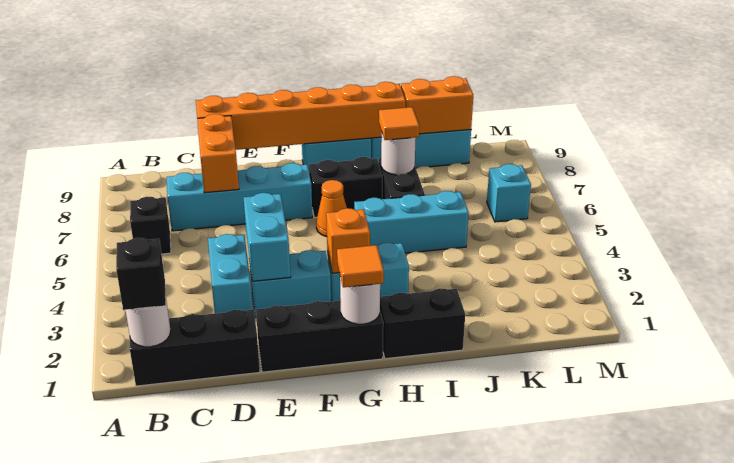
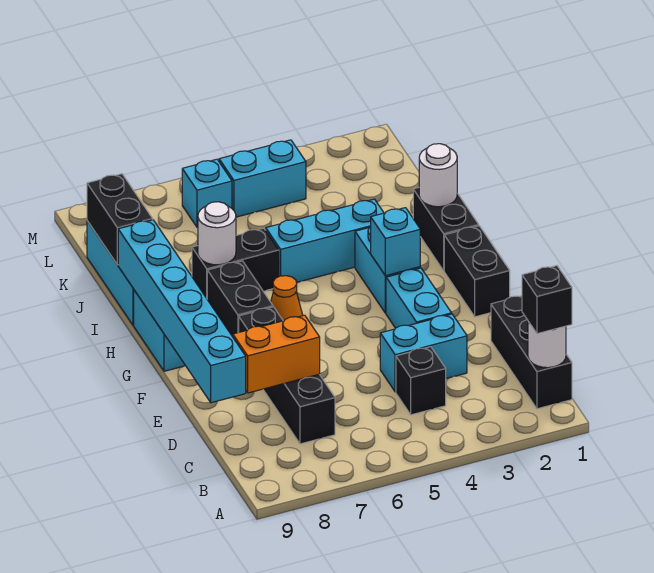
black 1x1 brick [130,197,171,254] -> black 1x1 brick moved to [396,347,446,415]
cyan 1x4 brick [167,163,312,231] -> black 1x4 brick [239,307,335,444]
orange 1x6 brick [196,82,406,150] -> cyan 1x6 brick [118,220,246,403]
black 1x3 brick [256,301,383,372] -> black 1x2 brick [444,226,510,317]
cyan 1x2 brick [243,193,291,281] -> cyan 1x2 brick moved to [219,140,306,217]
white 1x1 round brick [340,277,380,324] -> white 1x1 round brick moved to [419,144,457,207]
orange 1x1 tile [337,245,384,287] -> none
orange 1x1 brick [326,208,370,273] -> cyan 1x1 brick [371,208,420,276]
cyan 1x3 brick [354,191,469,253] -> cyan 1x3 brick turned to [266,199,384,282]
orange 1x1 tile [379,107,419,140] -> none
orange 1x2 brick [401,76,473,134] -> black 1x2 brick [87,174,153,265]

